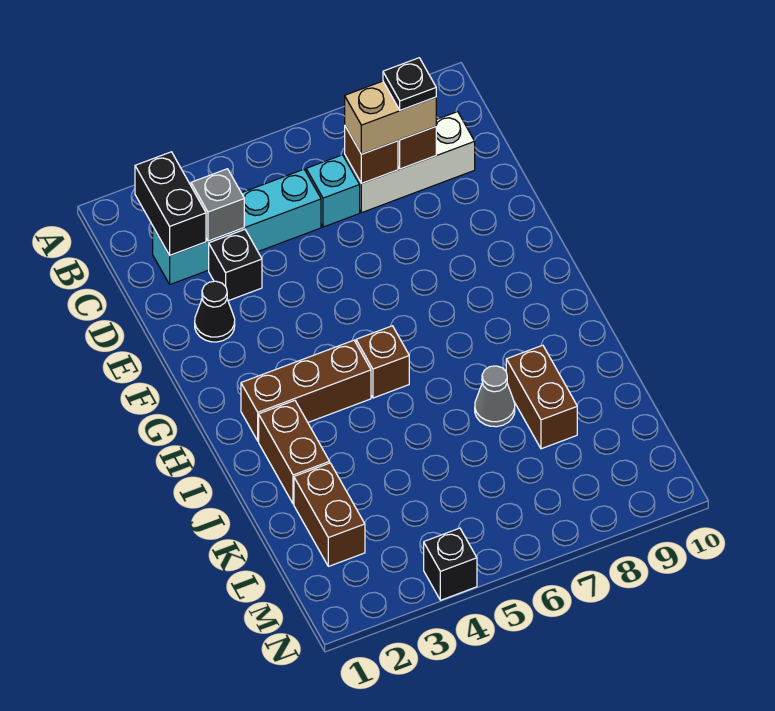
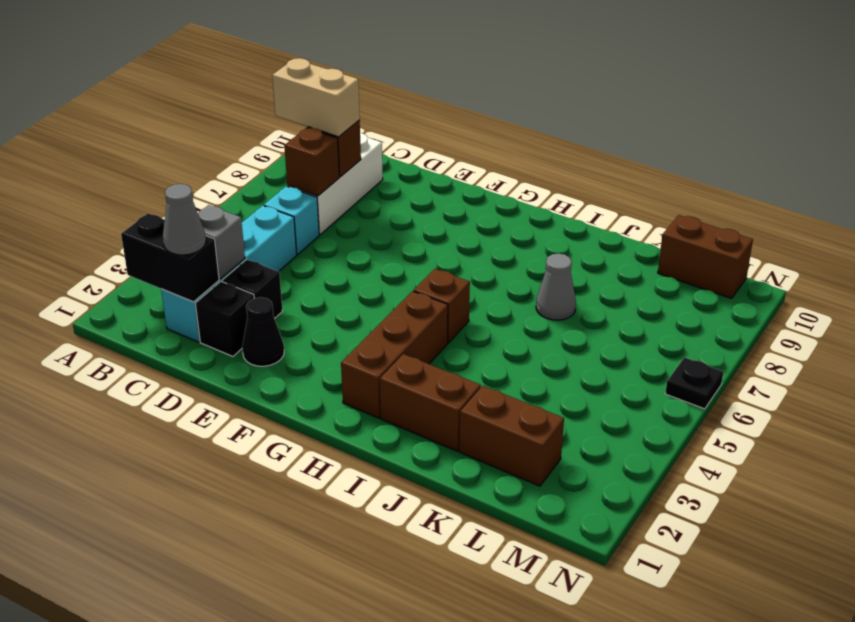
none -> grey 1x1 cone [163,184,206,255]
tan 1x2 brick [345,81,436,154] -> tan 1x2 brick turned to [272,58,360,137]
black 1x1 plate [383,58,436,110] -> black 1x1 plate moved to [665,357,723,409]
brown 1x2 brick [506,345,577,449] -> brown 1x2 brick moved to [658,215,753,298]
black 1x1 brick [424,528,477,600] -> black 1x1 brick moved to [195,282,254,356]

